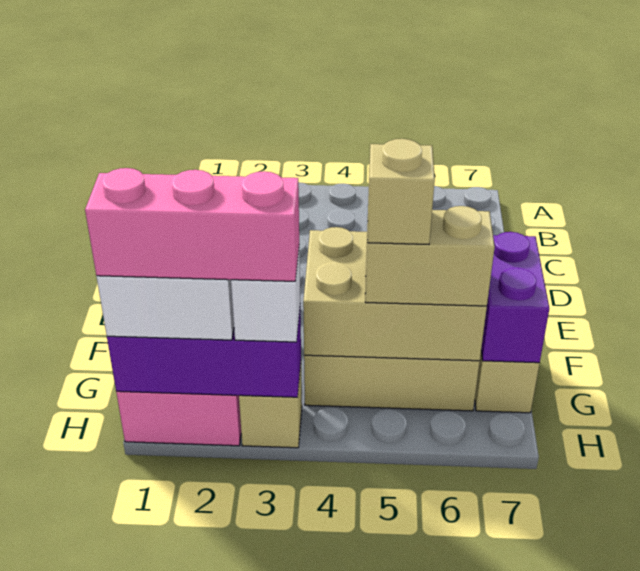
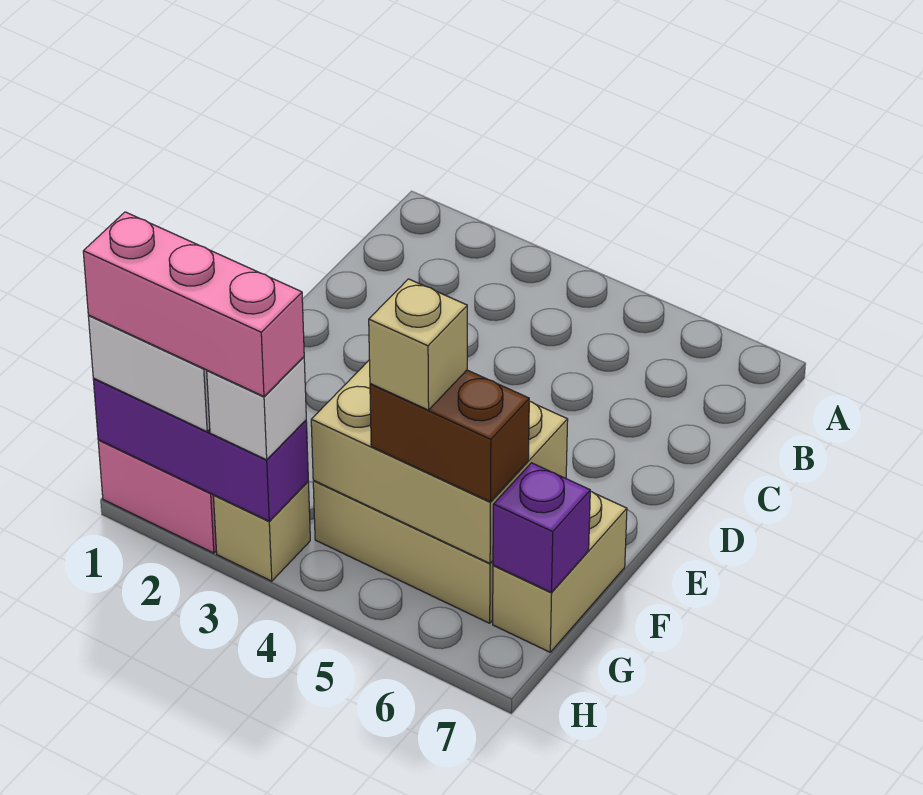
purple 1x2 brick [481,232,549,363] -> purple 1x1 brick [493,463,590,592]
tan 1x2 brick [365,206,495,306] -> brown 1x2 brick [370,370,529,502]

